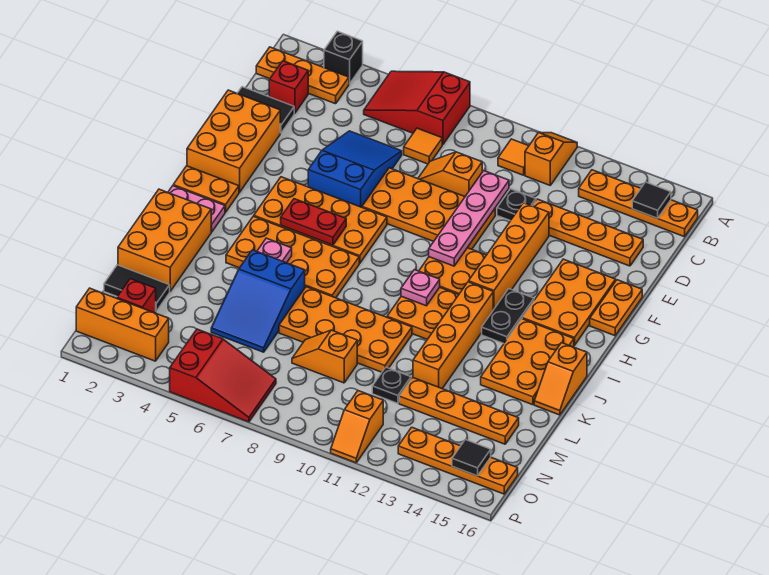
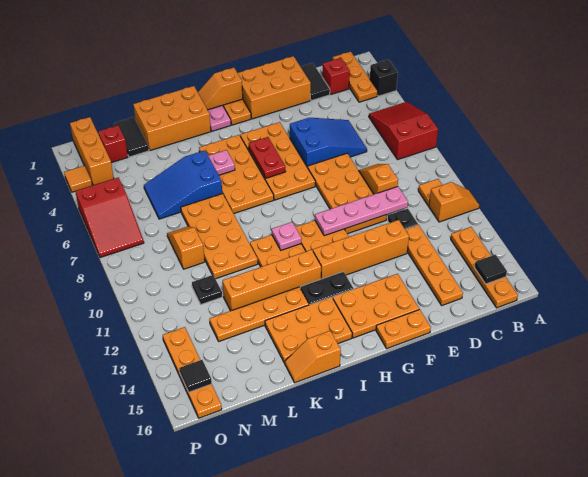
orange 1x1 tile [404,128,442,164] -> orange 1x1 tile moved to [64,166,92,192]
orange 1x4 plate [399,377,519,444] -> orange 1x4 plate turned to [210,287,309,341]
orange 1x2 slope [331,391,383,463] -> orange 1x2 slope moved to [198,68,243,110]

